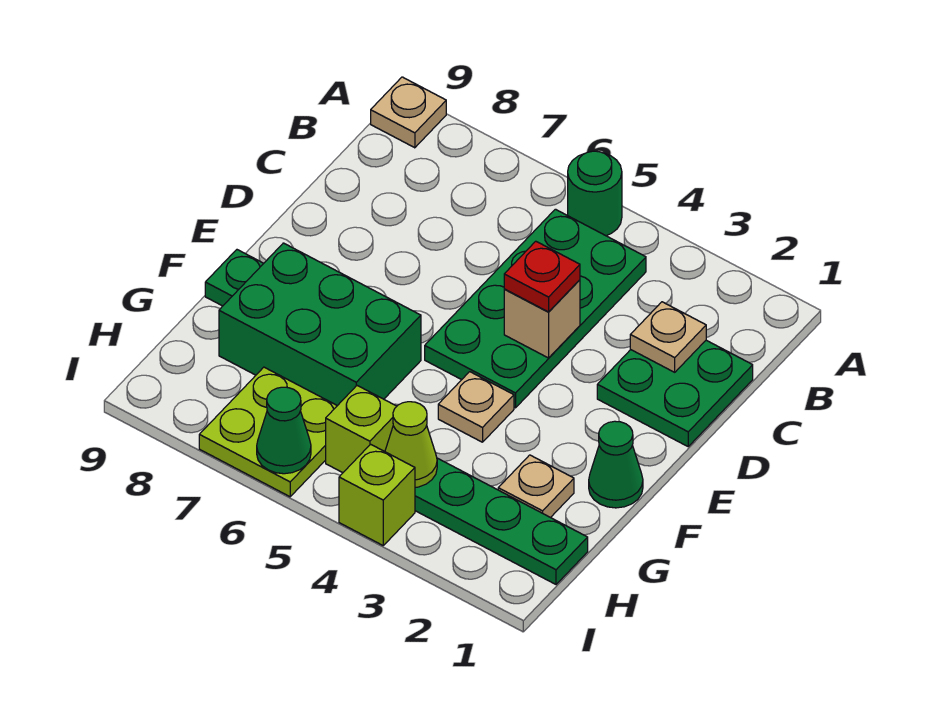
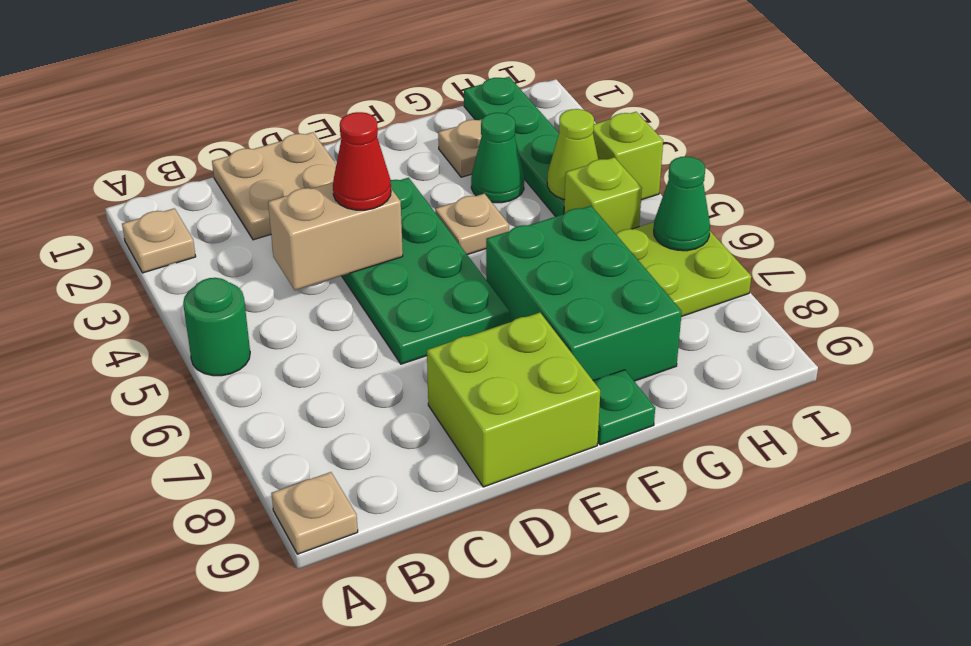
green 2x4 plate [425,209,646,408] -> green 2x4 plate turned to [342,178,509,364]
green 2x2 plate [597,340,753,446] -> tan 2x2 plate [212,132,336,240]
tan 1x1 plate [630,302,706,372] -> tan 1x1 plate moved to [122,208,196,273]
tan 1x1 brick [504,280,580,358] -> tan 1x2 brick [268,183,403,290]
red 1x1 plate [504,241,580,312] -> red 1x1 cone [333,112,391,210]
none -> lime 2x2 brick [427,313,600,487]
green 1x1 cone [589,421,643,508] -> green 1x1 cone moved to [471,113,524,203]

